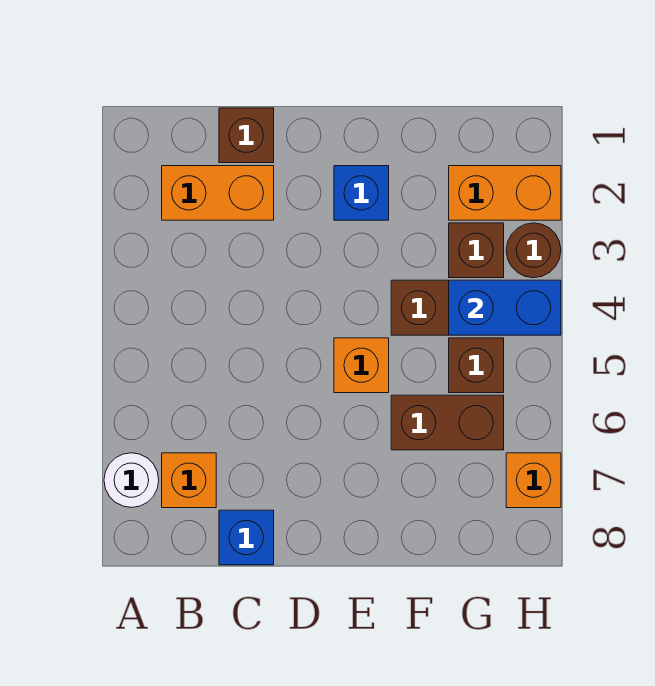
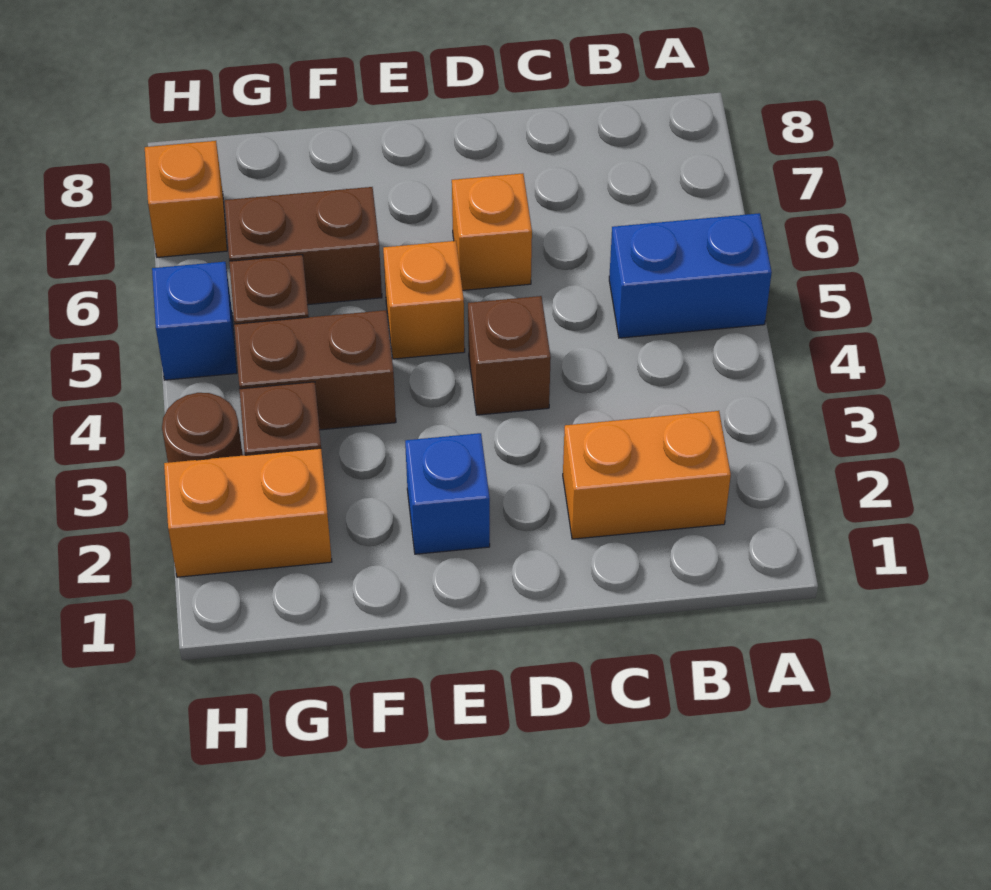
white 1x1 round brick [104,453,159,508] -> none
orange 1x1 brick [162,453,216,508] -> orange 1x1 brick moved to [452,173,532,290]
brown 1x1 brick [219,108,274,163] -> brown 1x1 brick moved to [468,296,551,415]
blue 1x1 brick [219,510,274,565] -> blue 1x1 brick moved to [152,262,237,380]
blue 1x2 brick [449,280,561,335] -> blue 1x2 brick moved to [609,213,772,338]

